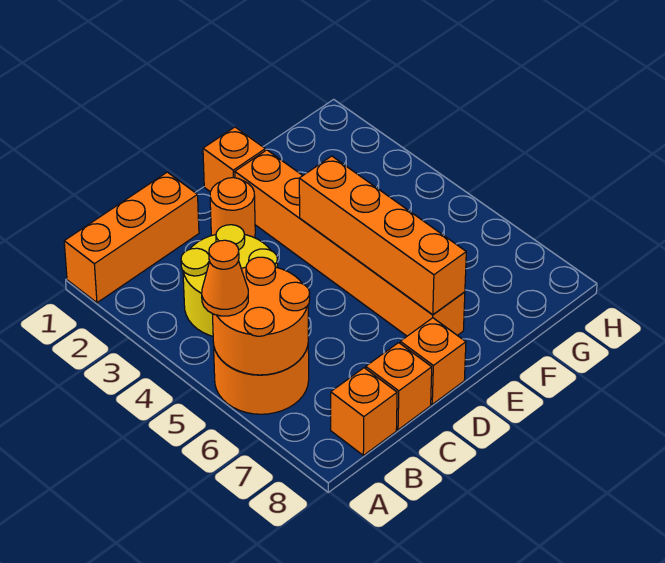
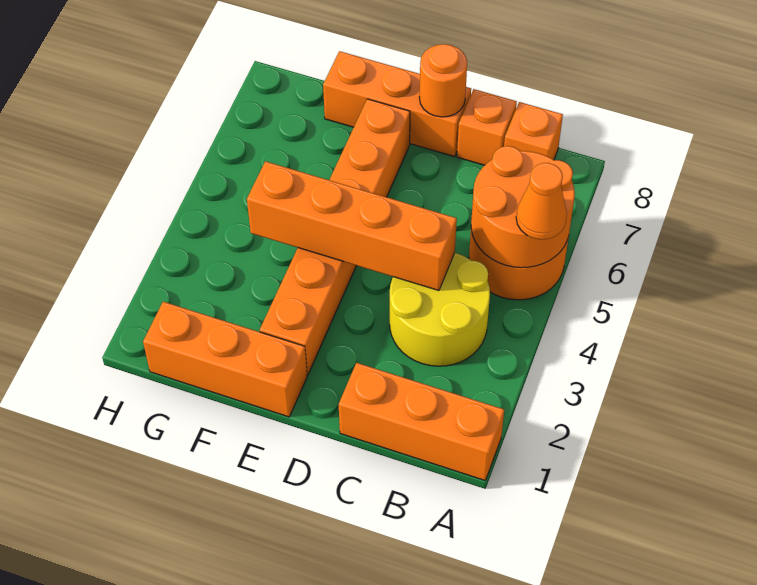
orange 1x1 round brick [210,178,255,238] -> orange 1x1 round brick moved to [419,44,467,117]
orange 1x1 brick [400,318,466,404] -> orange 1x3 brick [323,51,471,157]
orange 1x1 brick [203,127,265,192] -> orange 1x3 brick [143,302,307,417]
orange 1x4 brick [299,156,466,315] -> orange 1x4 brick turned to [247,161,457,291]

